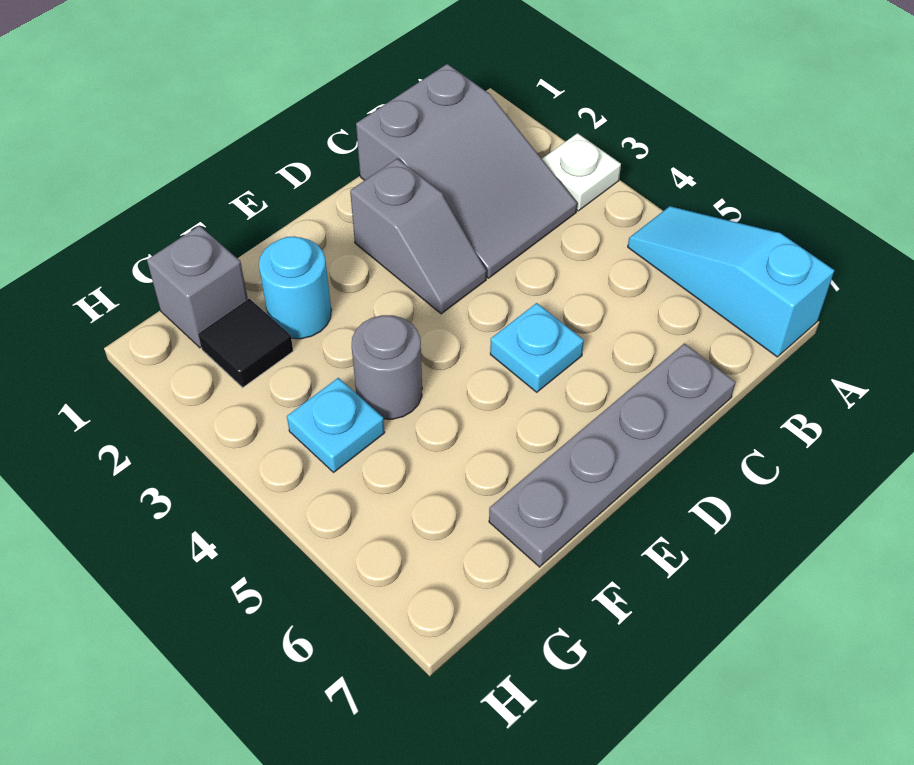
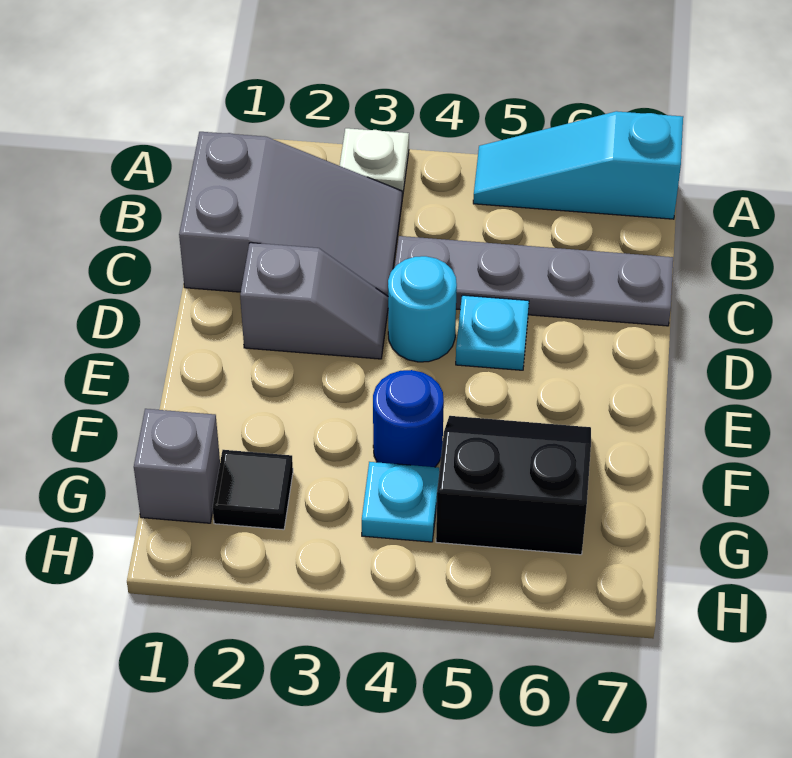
grey 1x4 plate [489,344,736,567] -> grey 1x4 plate turned to [395,236,673,326]
cyan 1x1 round brick [259,236,331,339] -> cyan 1x1 round brick moved to [388,256,457,362]
grey 1x1 round brick [352,315,422,419] -> blue 1x1 round brick [373,370,444,467]
none -> black 2x2 slope [436,416,591,555]

